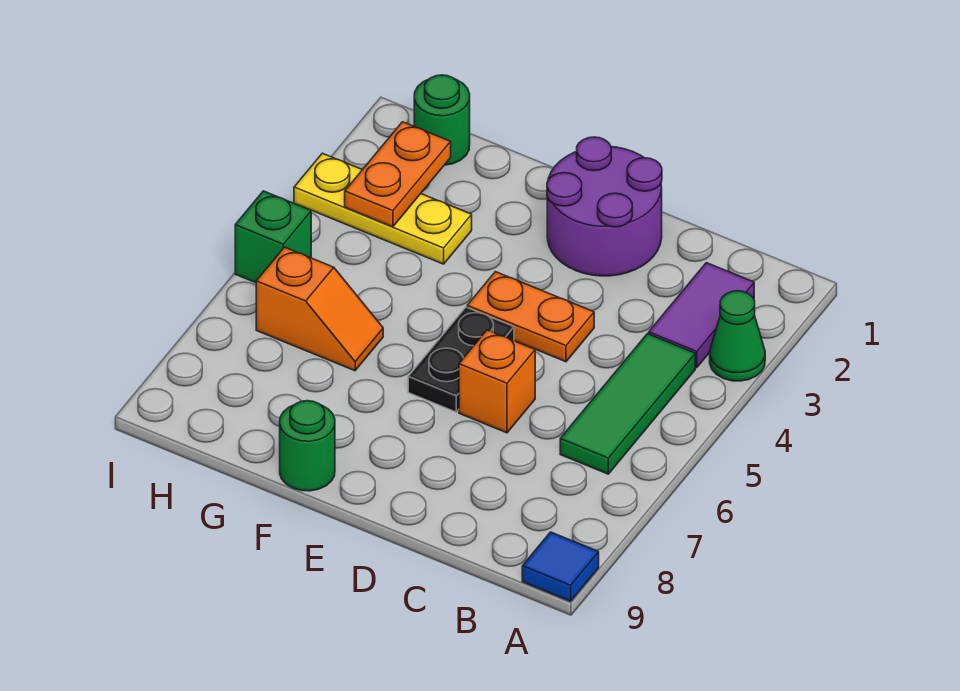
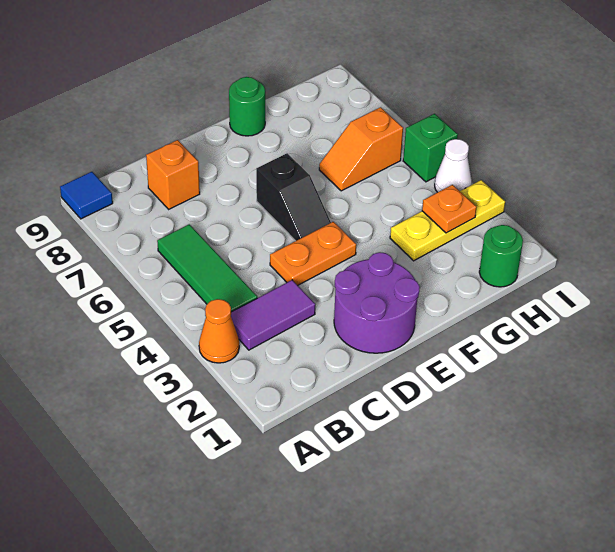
green 1x1 cone [710,291,765,381] -> orange 1x1 cone [199,299,239,363]
purple 1x2 tile [649,263,754,368] -> purple 1x2 tile turned to [231,280,315,350]
orange 1x1 brick [459,330,535,433] -> orange 1x1 brick moved to [146,140,200,209]
black 1x2 plate [408,307,514,412] -> black 1x2 slope [256,153,331,241]
orange 1x2 plate [345,122,451,227] -> orange 1x1 plate [422,185,477,233]
none -> white 1x1 cone [435,139,472,192]

